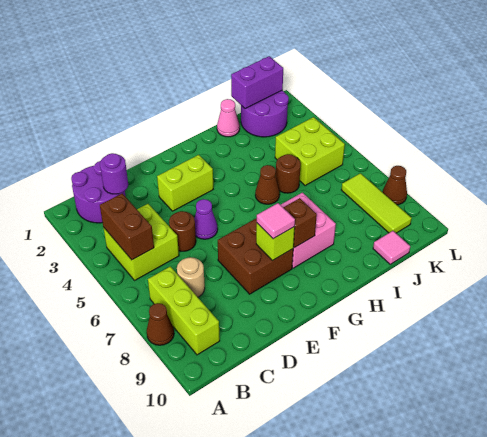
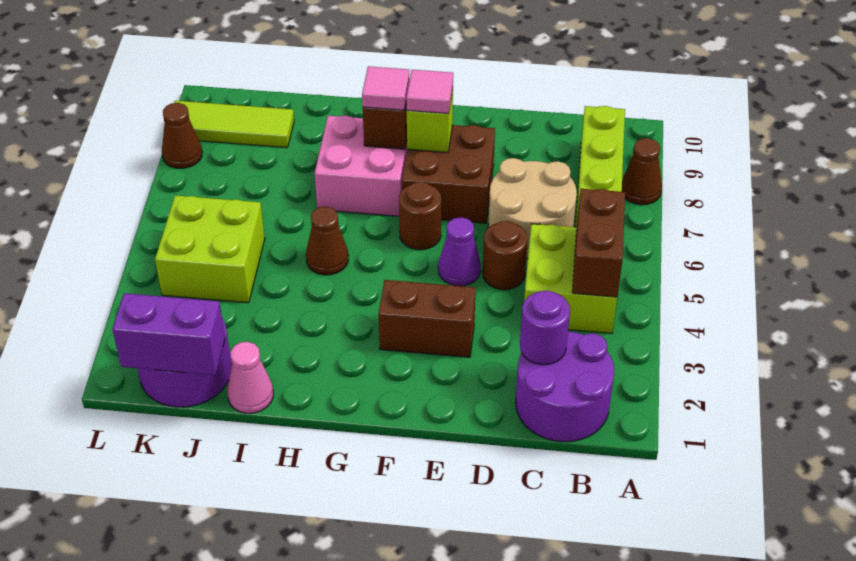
tan 1x1 round brick [177,257,205,297] -> tan 2x2 round brick [488,158,577,259]
lime 1x2 brick [157,155,213,211] -> brown 1x2 brick [379,280,476,357]
brown 1x1 round brick [275,154,301,193] -> brown 1x1 round brick moved to [399,182,441,250]
pink 1x1 tile [373,231,410,264] -> pink 1x1 tile moved to [362,66,410,110]
lime 1x3 tile [341,173,412,233] -> lime 1x3 tile turned to [174,101,294,148]

